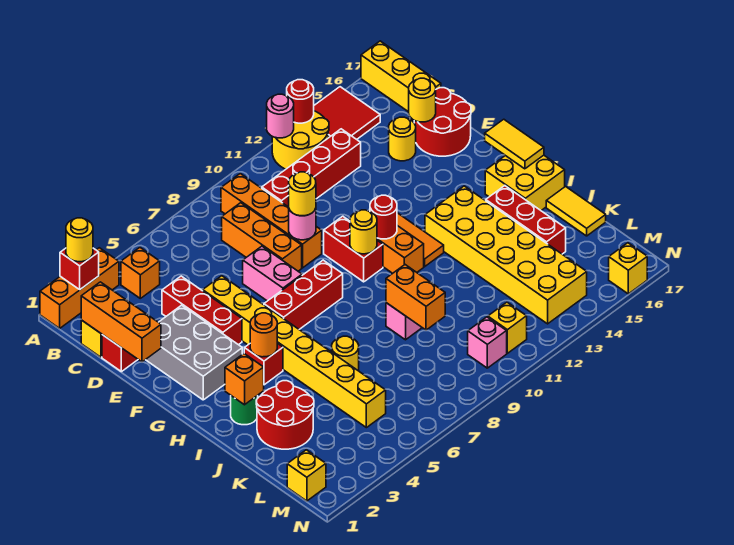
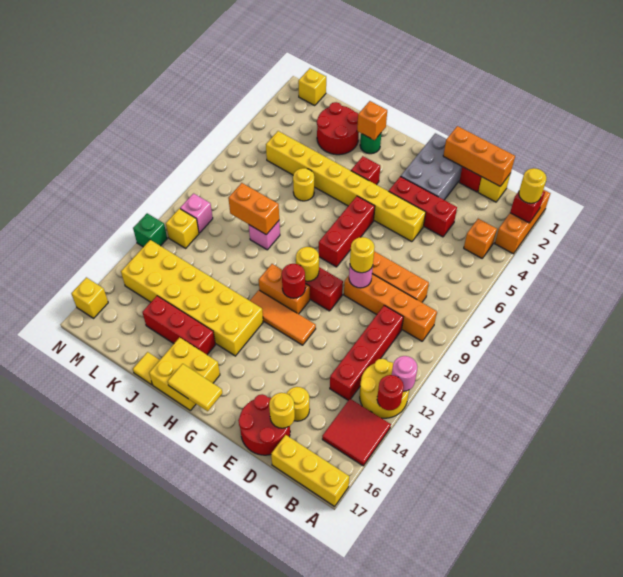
grey 2x3 brick [146,305,242,400] -> grey 2x3 brick turned to [401,133,462,200]
pink 1x2 brick [243,246,302,301] -> none
orange 1x1 round brick [250,313,277,357] -> none
yellow 1x2 tile [546,187,606,236] -> yellow 1x1 tile [133,352,160,385]
none -> green 1x1 brick [133,213,167,247]

